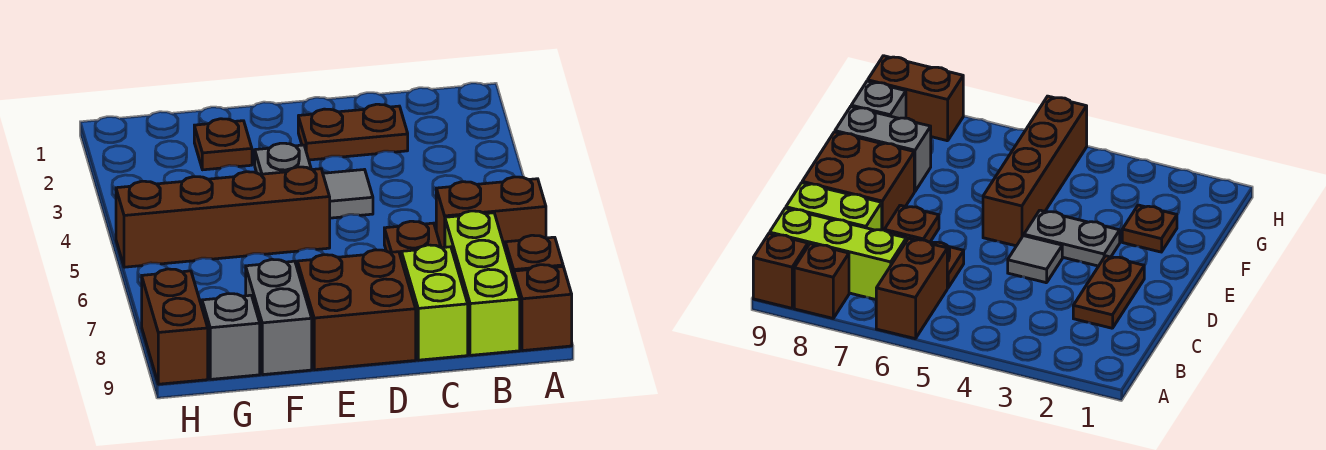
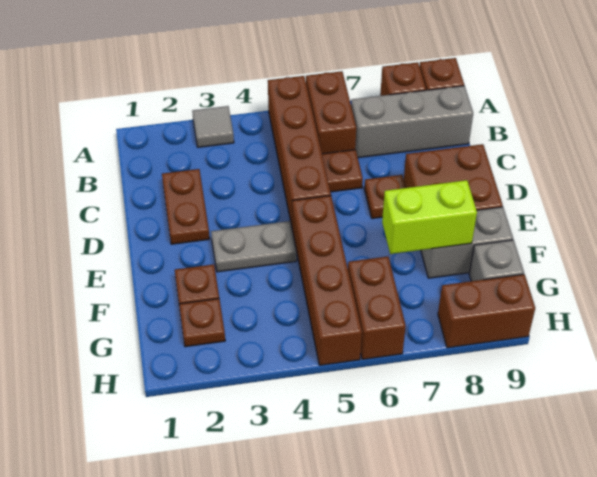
none -> brown 1x4 brick [268,76,331,226]
lime 1x3 brick [445,211,520,355] -> grey 1x3 brick [351,86,473,158]
lime 1x2 brick [401,245,468,360] -> lime 1x2 brick moved to [382,180,477,254]
grey 1x1 tile [323,170,373,218] -> grey 1x1 tile moved to [192,106,234,147]
none -> brown 1x1 plate [179,299,225,347]
none -> brown 1x2 brick [348,256,406,359]

